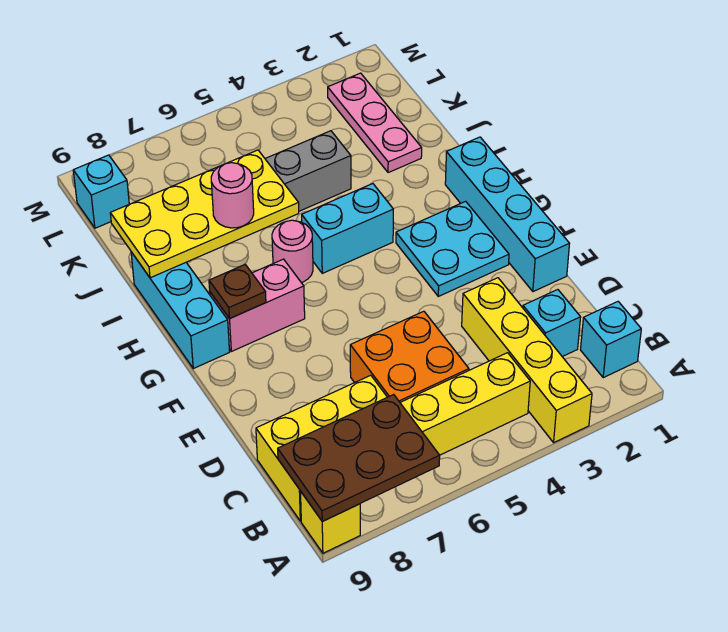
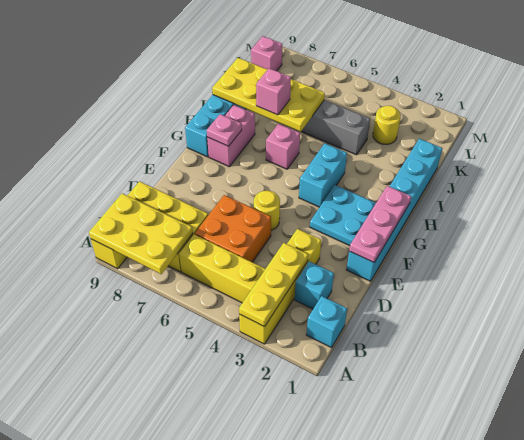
none -> yellow 1x3 plate [239,243,308,327]
brown 2x3 plate [278,395,440,521] -> yellow 2x3 plate [89,193,193,274]
cyan 1x4 brick [445,137,570,292] -> cyan 1x6 brick [346,139,442,281]
none -> yellow 1x1 round brick [254,191,280,230]
pink 1x2 brick [210,259,305,351] -> pink 1x2 brick turned to [207,105,255,167]
brown 1x1 plate [209,265,266,318] -> pink 1x1 plate [207,114,242,146]
cyan 1x2 brick [302,184,393,273] -> cyan 1x2 brick turned to [299,143,347,207]
pink 1x1 round brick [272,220,313,283] -> pink 1x1 brick [266,124,300,169]
pink 1x1 round brick [211,163,254,228] -> pink 1x1 brick [256,68,291,115]
pink 1x3 plate [328,73,422,173] -> pink 1x3 plate moved to [349,186,411,262]
none -> yellow 1x1 round brick [373,106,401,144]
cyan 1x1 brick [73,155,129,228] -> pink 1x1 brick [251,36,282,71]

